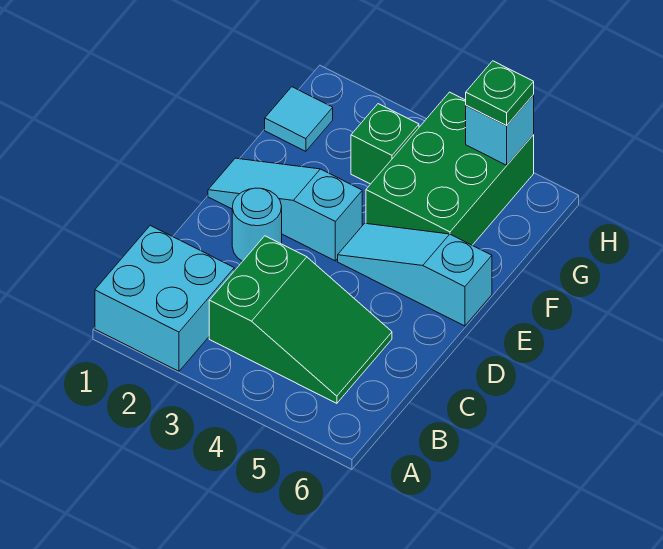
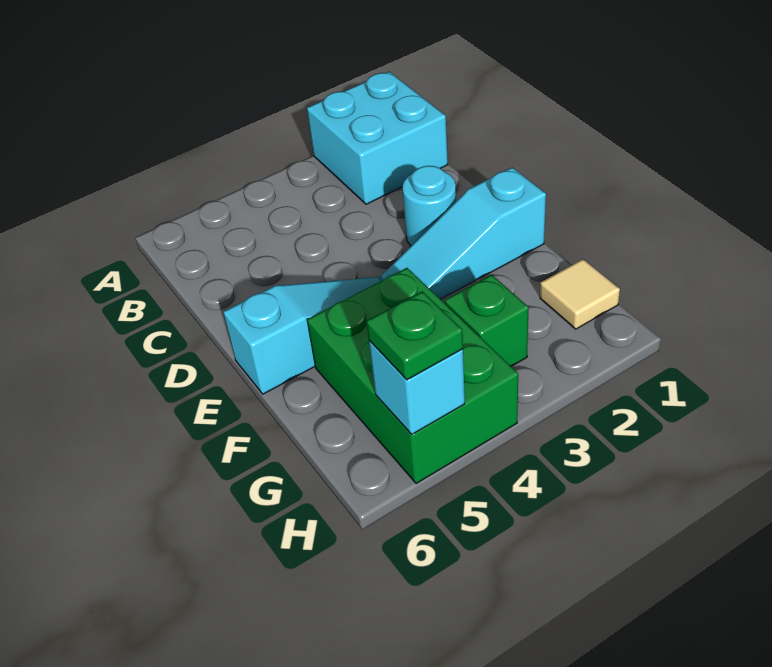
green 2x3 slope [209,236,392,403] -> none
cyan 1x3 slope [208,158,362,261] -> cyan 1x3 slope turned to [381,167,546,299]
cyan 1x1 tile [265,87,333,151] -> tan 1x1 tile [540,259,620,329]

